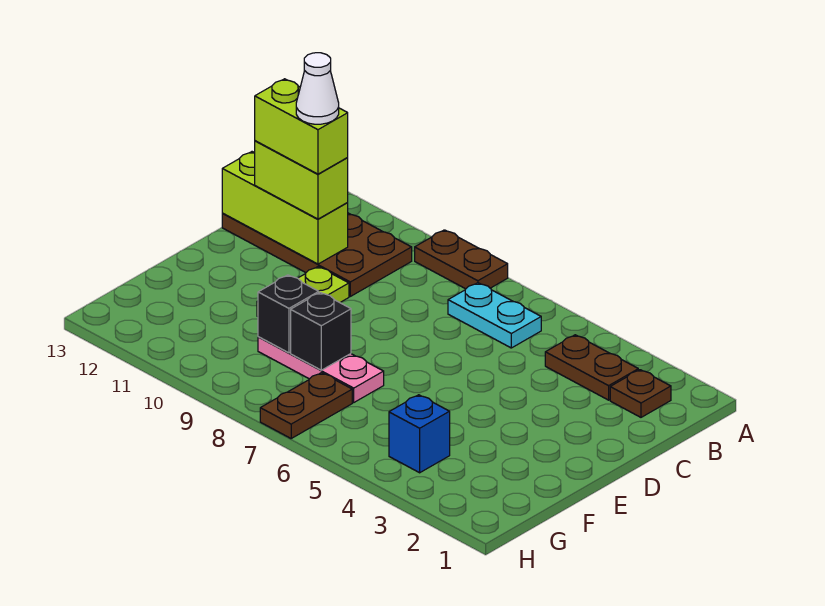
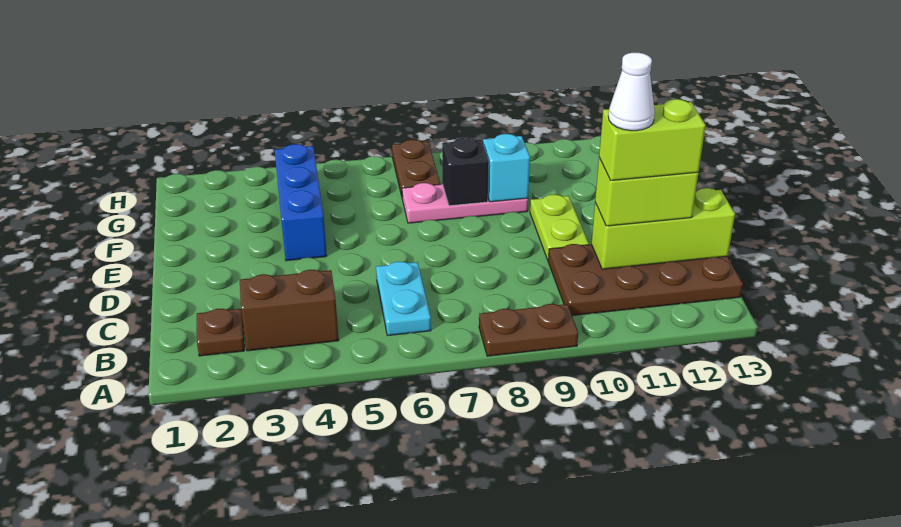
brown 1x2 plate [545,335,638,400] -> brown 1x2 brick [240,270,339,351]
cyan 1x2 plate [448,283,541,348] -> cyan 1x2 plate turned to [376,262,431,336]
black 1x1 brick [258,275,319,353] -> cyan 1x1 brick [483,134,530,202]
blue 1x1 brick [389,395,450,473] -> blue 1x3 brick [275,144,327,261]

